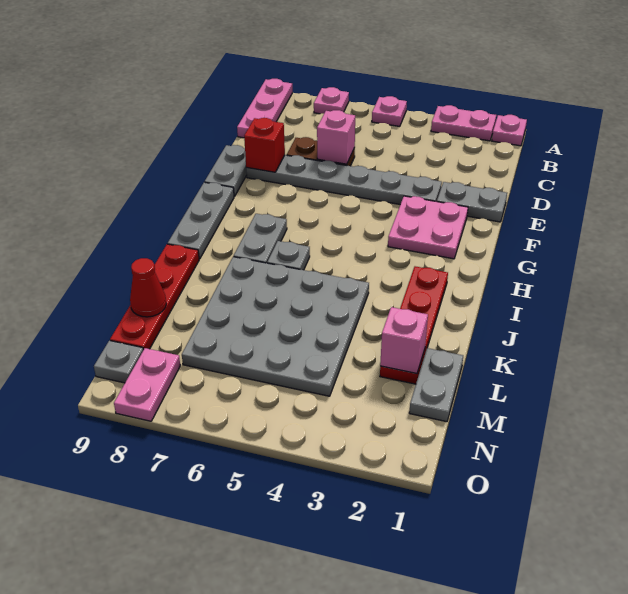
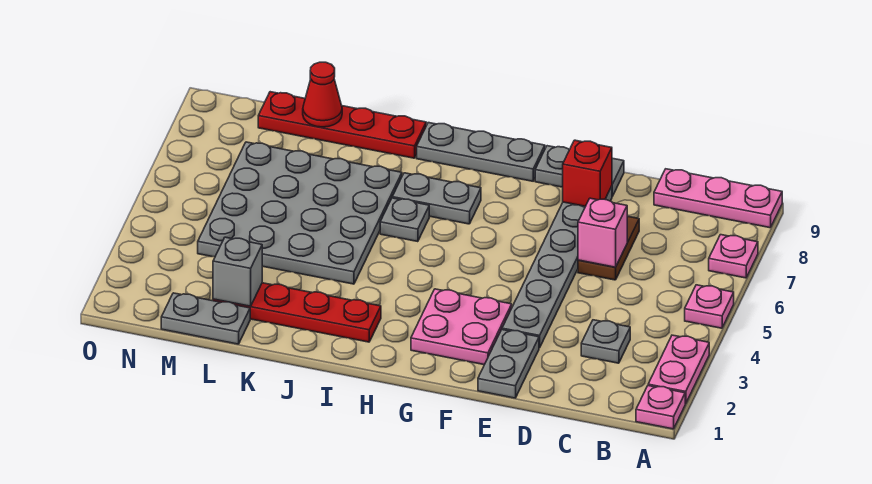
pink 1x1 brick [380,307,428,374] -> grey 1x1 brick [213,237,262,306]
pink 1x2 plate [114,348,180,421] -> none
grey 1x1 plate [94,340,143,383] -> grey 1x1 plate moved to [581,320,630,363]

